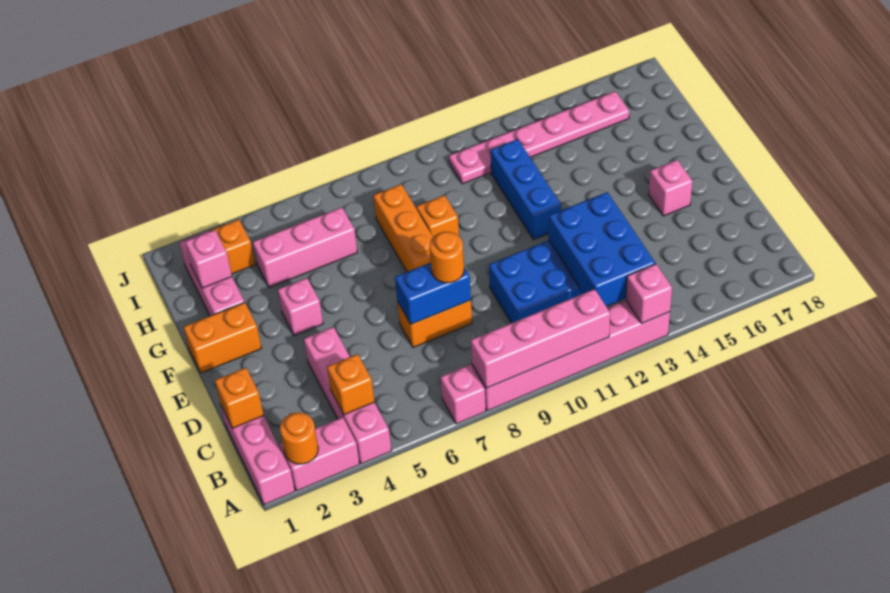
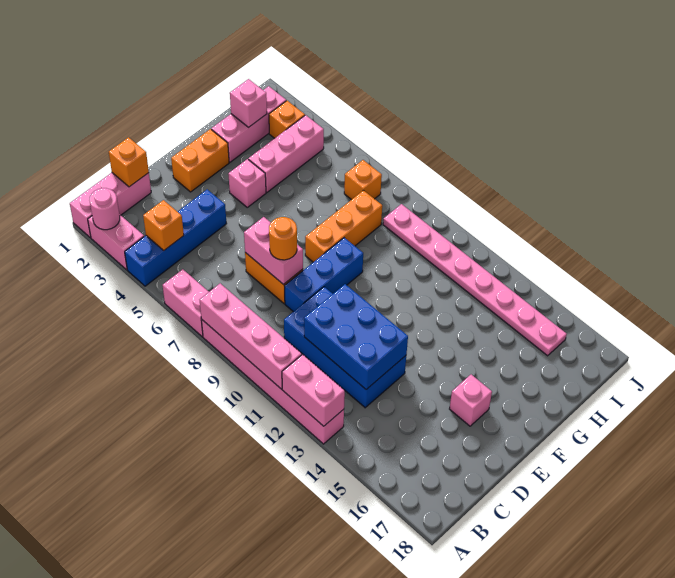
orange 1x1 round brick [280,413,318,464] -> pink 1x1 round brick [89,188,120,230]
pink 1x4 brick [304,327,391,464] -> blue 1x4 brick [125,189,227,286]
pink 1x1 brick [441,365,486,424] -> pink 1x2 brick [163,269,209,337]
pink 1x1 brick [626,264,672,323] -> pink 1x2 brick [282,354,345,426]
blue 2x3 brick [549,192,655,306] -> blue 2x3 brick turned to [304,284,408,389]
blue 1x2 brick [395,263,471,324] -> pink 1x2 brick [244,217,303,285]
orange 1x2 brick [184,302,262,373] -> orange 1x2 brick turned to [171,129,229,192]
blue 1x3 brick [491,139,561,240] -> blue 1x3 brick moved to [285,238,363,312]
orange 1x1 brick [417,195,459,237] -> orange 1x1 brick moved to [344,160,382,200]
pink 1x3 brick [253,207,357,287] -> pink 1x3 brick turned to [248,115,324,192]
pink 1x6 plate [449,91,629,184] -> pink 1x8 plate [383,204,567,356]

